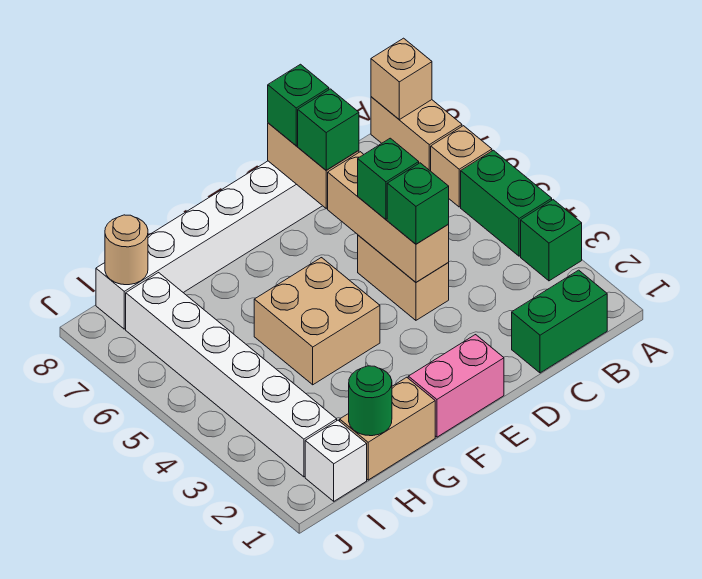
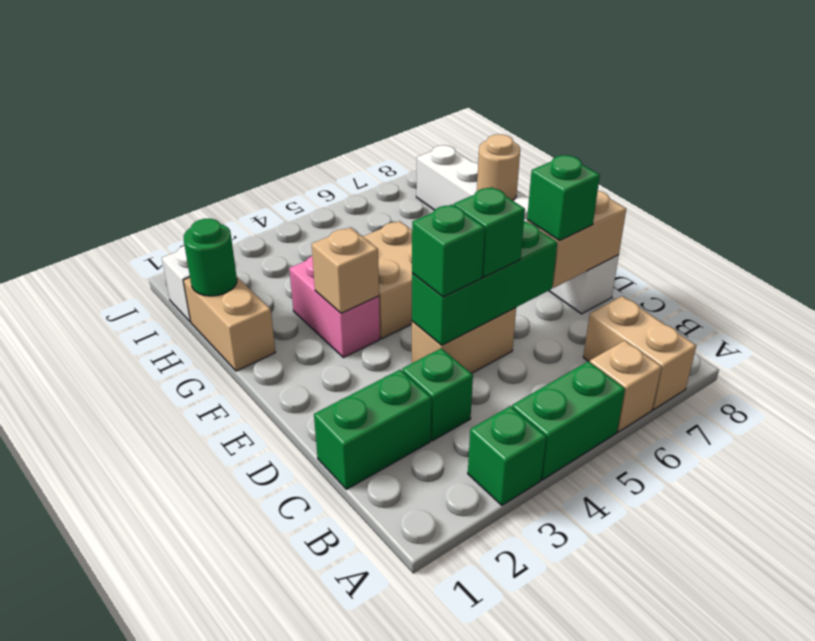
tan 1x2 brick [371,97,462,171] -> tan 1x2 brick turned to [583,296,696,410]
tan 1x1 brick [371,38,432,120] -> tan 1x1 brick moved to [312,228,379,313]
green 1x2 brick [512,270,607,373] -> green 1x2 brick turned to [314,370,431,489]
tan 1x3 brick [328,152,449,282] -> green 1x3 brick [412,221,557,345]
green 1x1 brick [268,64,329,146] -> green 1x1 brick moved to [402,348,473,441]
pink 1x2 brick [408,335,504,437] -> pink 1x2 brick moved to [289,256,380,358]
white 1x6 brick [126,273,337,477] -> none
tan 1x1 round brick [105,215,148,285] -> tan 1x1 round brick moved to [477,134,520,200]

